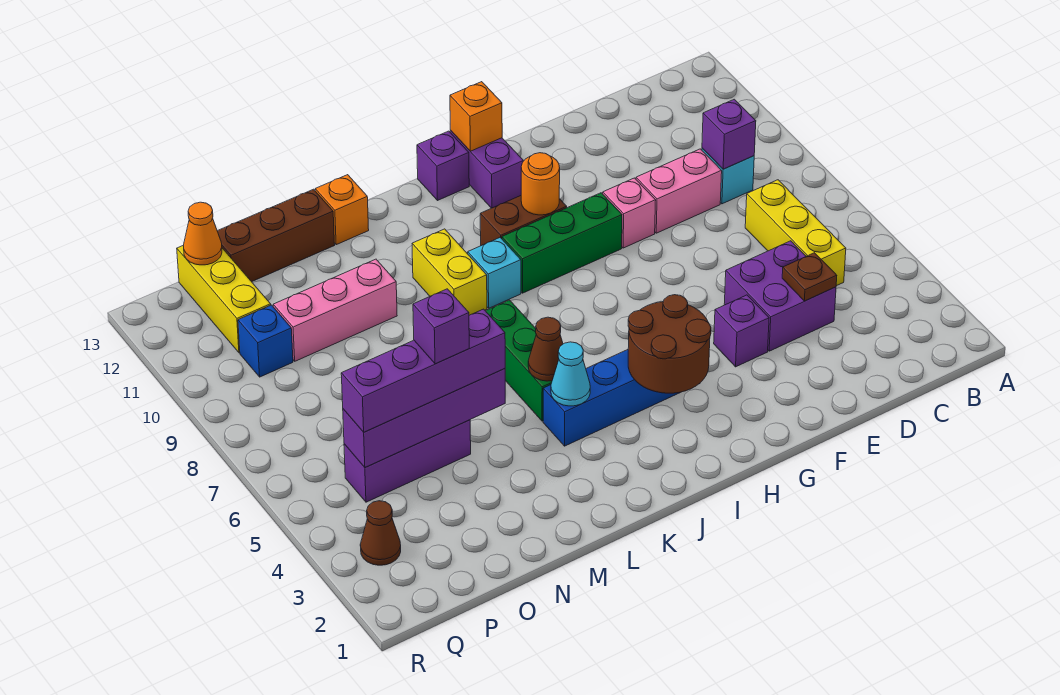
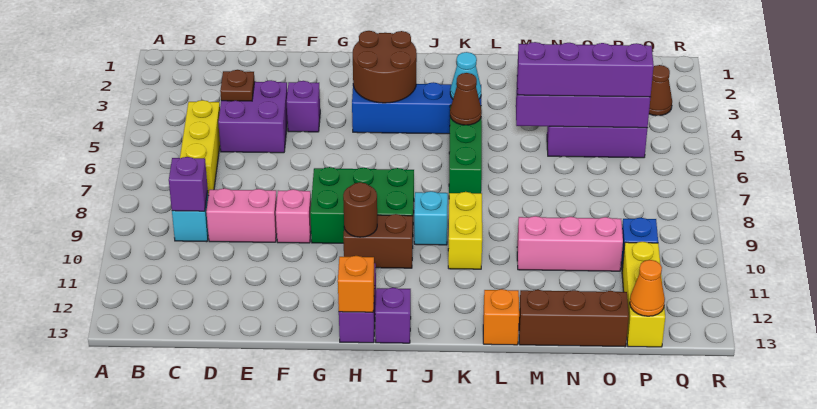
green 1x3 brick [502,193,622,293] -> green 2x3 brick [310,167,414,243]
orange 1x1 round brick [521,153,560,215] -> brown 1x1 round brick [343,182,377,237]
purple 1x1 brick [413,289,469,364] -> none

